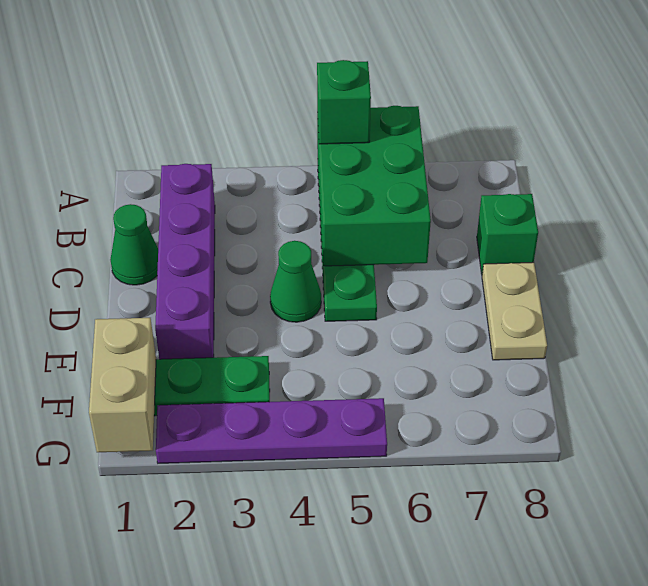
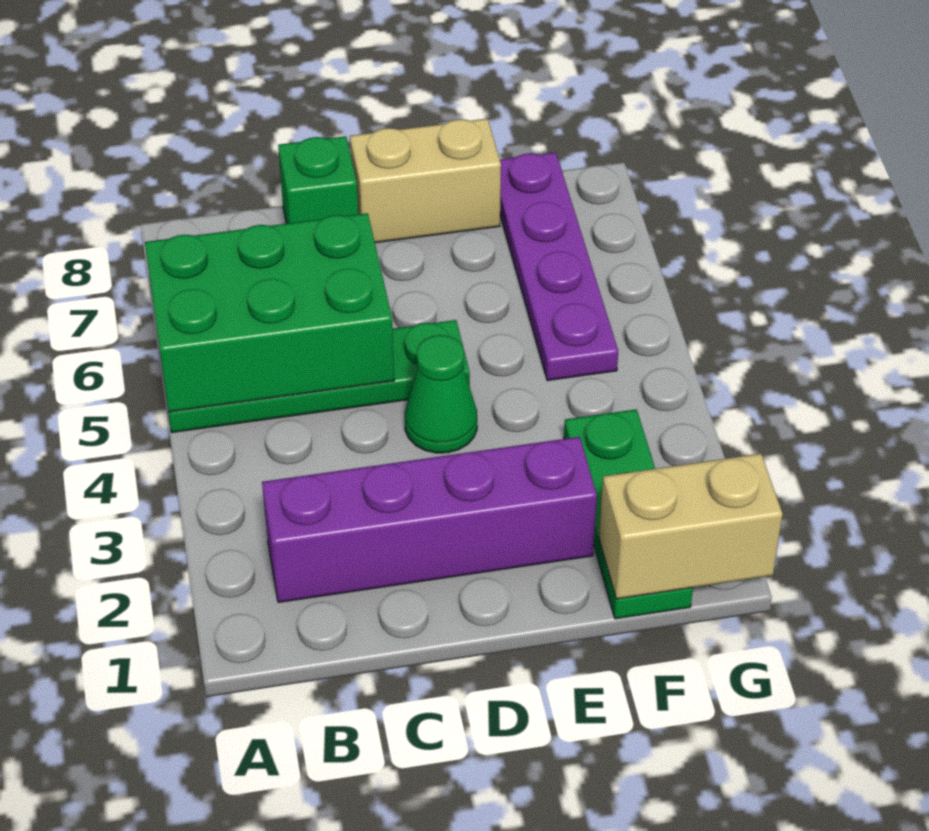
green 1x1 brick [317,60,371,144] -> none
green 1x1 cone [110,204,158,285] -> none
tan 1x2 plate [482,262,547,360] -> tan 1x2 brick [350,119,501,243]
purple 1x4 plate [156,398,387,463] -> purple 1x4 plate moved to [500,152,618,381]

